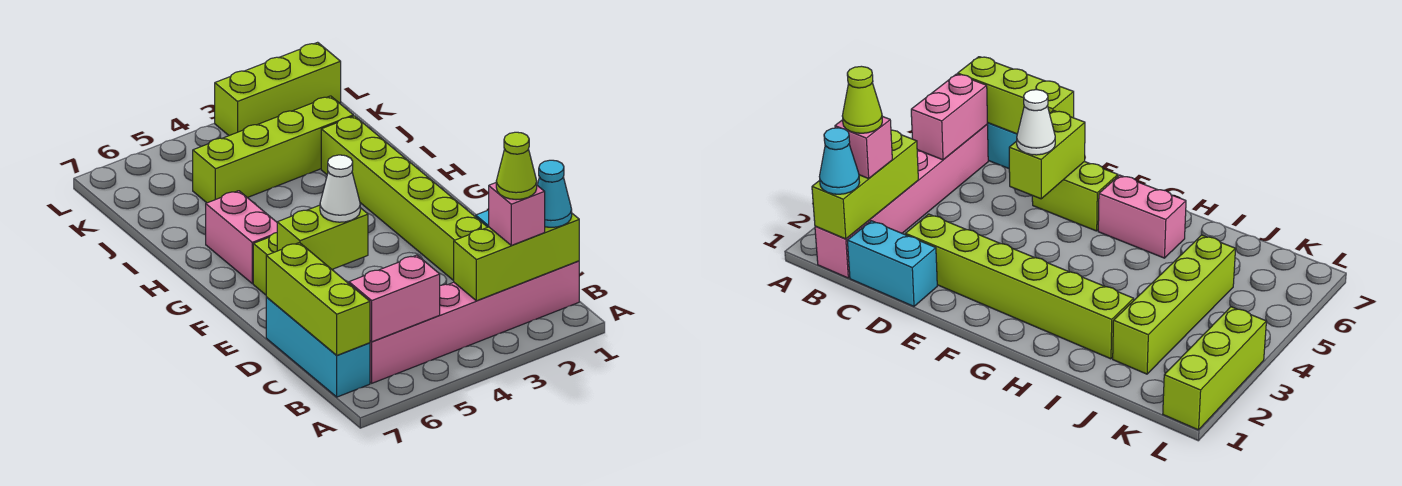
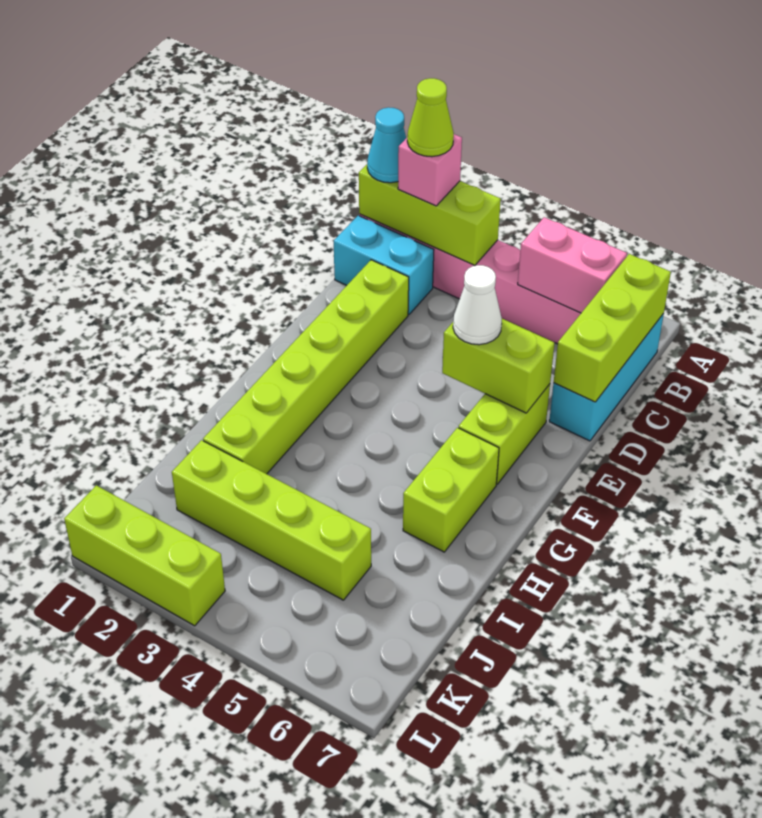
cyan 1x2 brick [847,221,937,306] -> cyan 1x2 brick turned to [334,216,434,314]
pink 1x2 brick [206,191,277,283] -> lime 1x2 brick [403,428,499,552]

